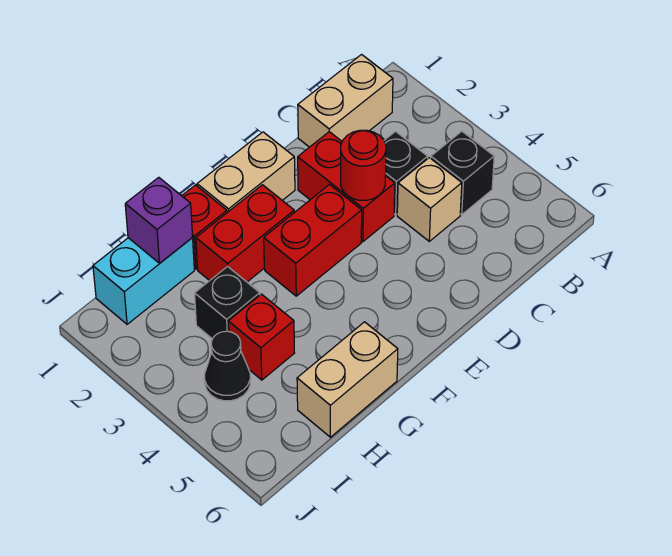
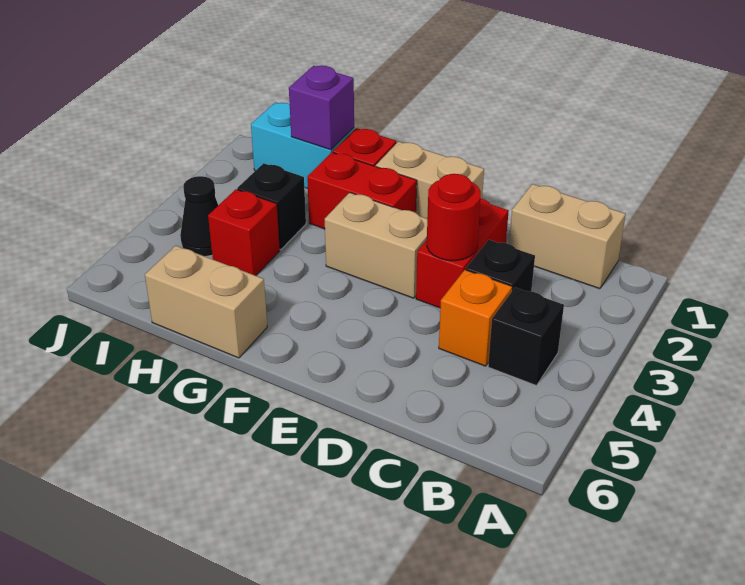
tan 1x1 brick [397,158,462,241] -> orange 1x1 brick [439,270,512,366]
red 1x2 brick [264,185,362,296] -> tan 1x2 brick [325,193,427,298]

